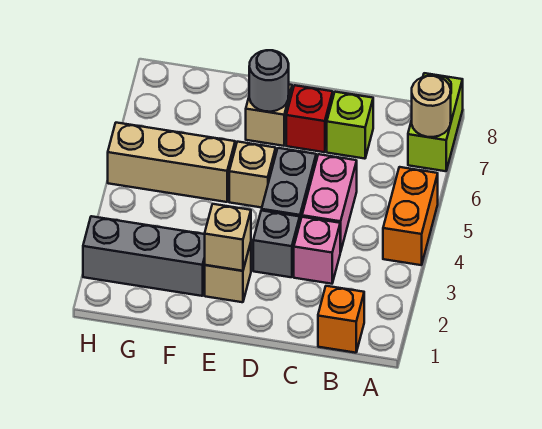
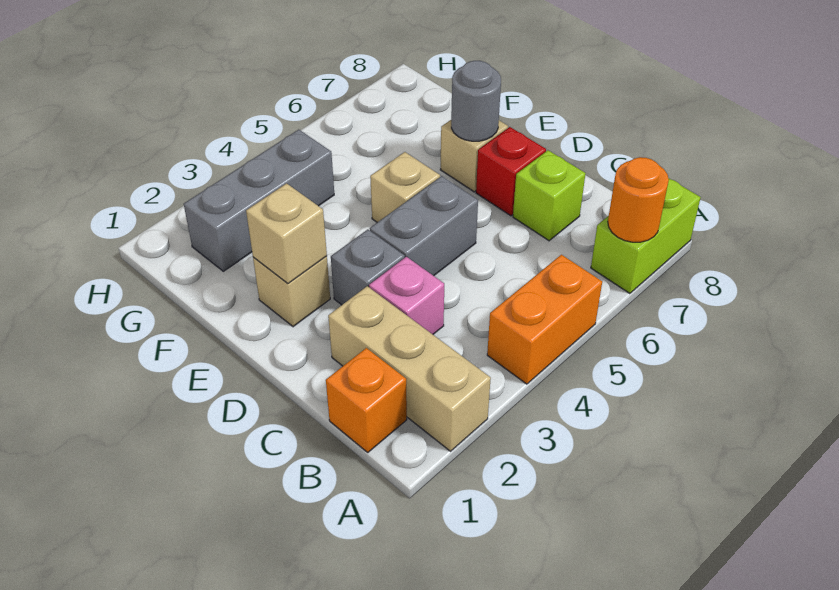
tan 1x1 round brick [412,76,451,137] -> orange 1x1 round brick [608,157,669,242]
pink 1x2 brick [302,154,357,252] -> none
grey 1x3 brick [83,216,205,296] -> grey 1x3 brick turned to [184,130,334,271]
tan 1x3 brick [108,123,235,202] -> tan 1x3 brick moved to [328,286,491,451]

